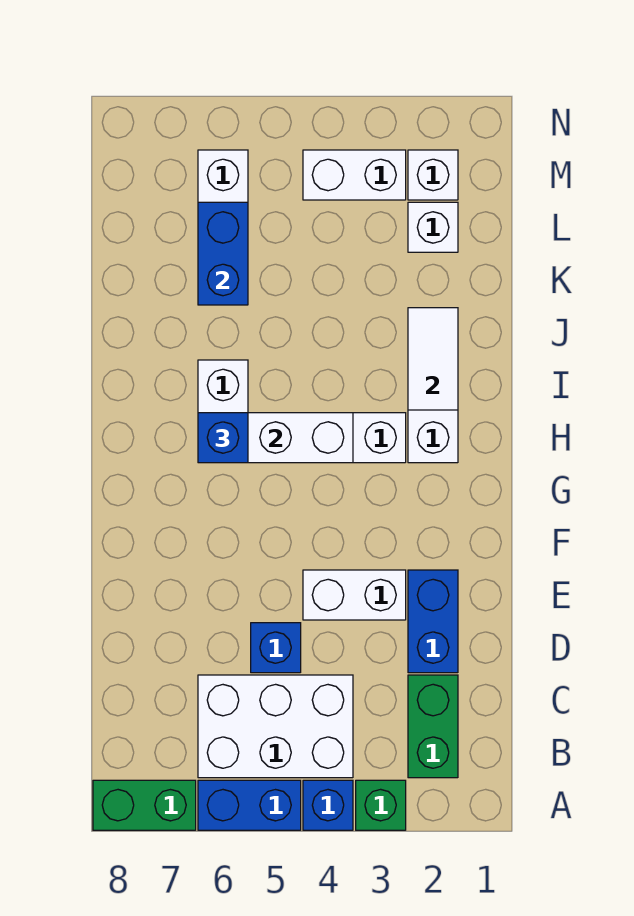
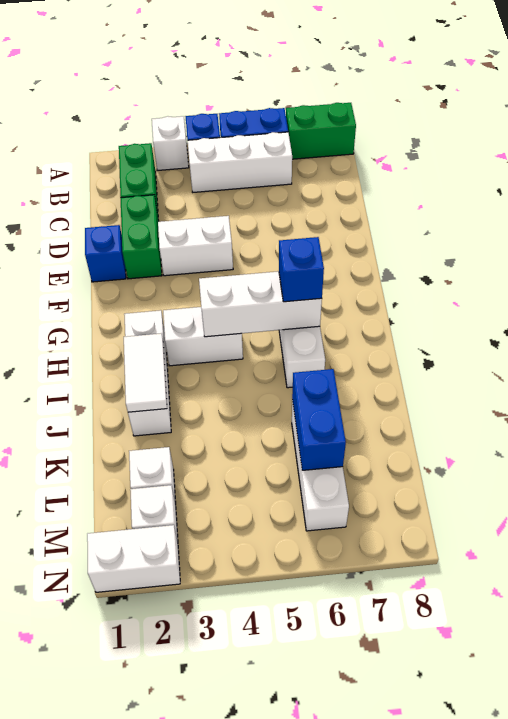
green 1x1 brick [356,780,406,830] -> white 1x1 brick [152,116,189,171]
white 2x3 brick [198,675,353,778] -> white 1x3 brick [188,132,292,192]
blue 1x2 brick [408,570,458,673] -> green 1x2 brick [121,195,162,279]
blue 1x1 brick [251,623,301,673] -> blue 1x1 brick moved to [85,225,126,282]
white 1x2 brick [303,150,406,200] -> white 1x2 brick moved to [87,525,180,592]

